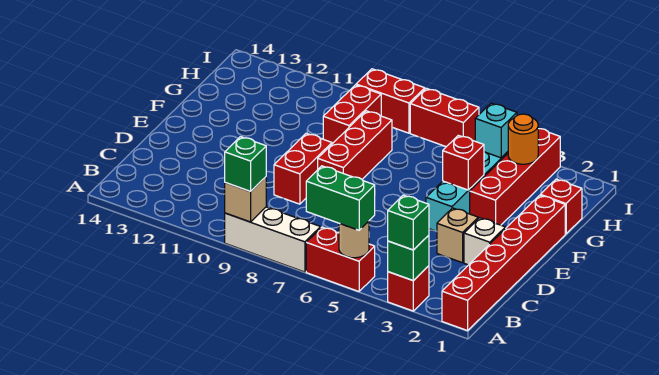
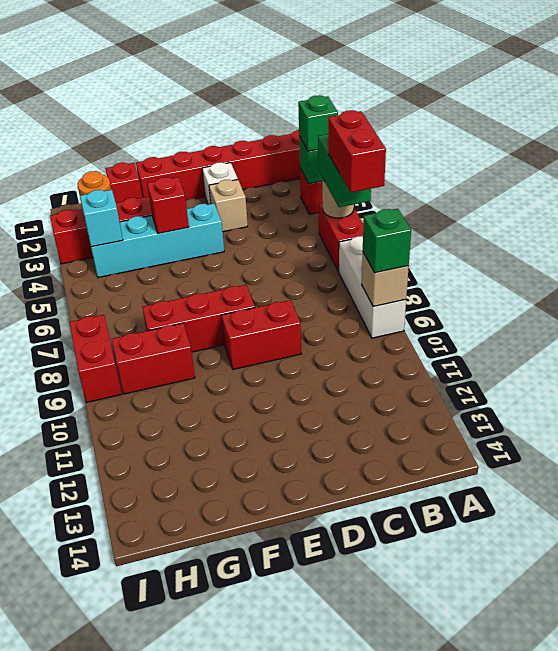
red 1x2 brick [410,88,479,147] -> red 1x2 brick moved to [328,110,386,192]

